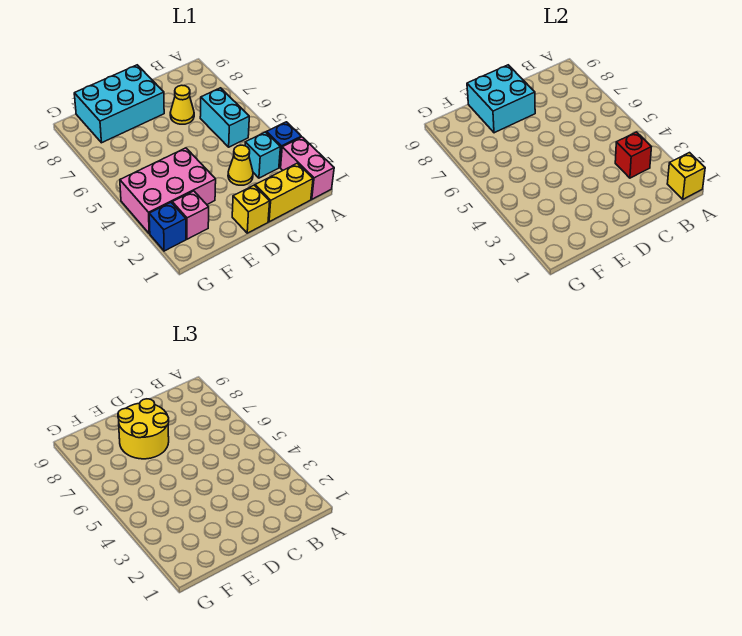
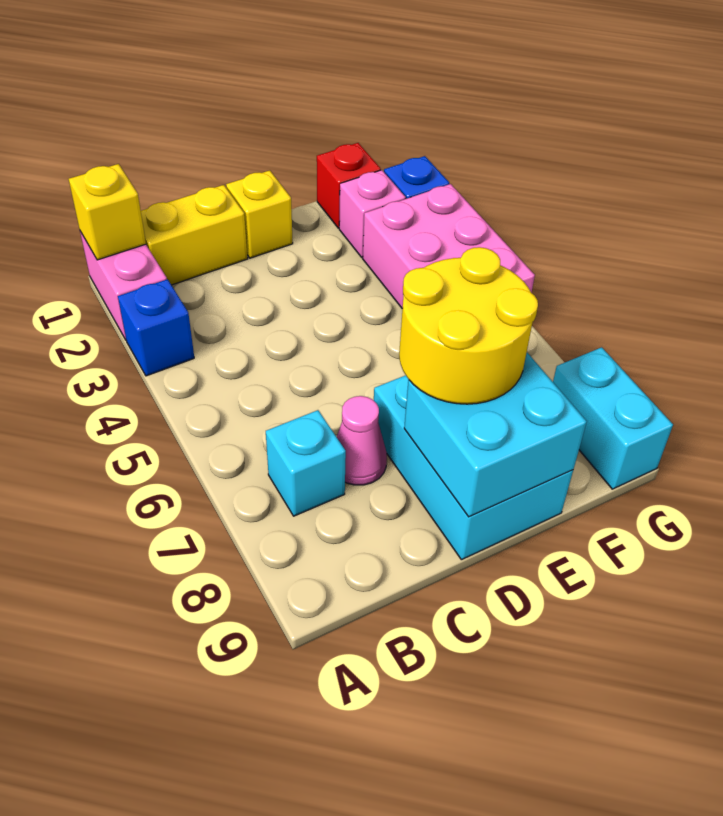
cyan 1x1 brick [245,132,280,178] -> cyan 1x1 brick moved to [266,410,346,516]
red 1x1 brick [615,132,651,178] -> red 1x1 brick moved to [317,143,381,228]
cyan 1x2 brick [200,88,249,147] -> cyan 1x2 brick moved to [553,347,673,489]
yellow 1x1 cone [228,145,253,185] -> none
yellow 1x1 cone [170,85,194,124] -> pink 1x1 cone [337,396,387,485]
cyan 2x3 brick [74,65,164,143] -> cyan 2x3 brick turned to [374,375,573,560]
pink 2x3 brick [120,148,216,234] -> pink 2x3 brick turned to [363,184,535,309]

